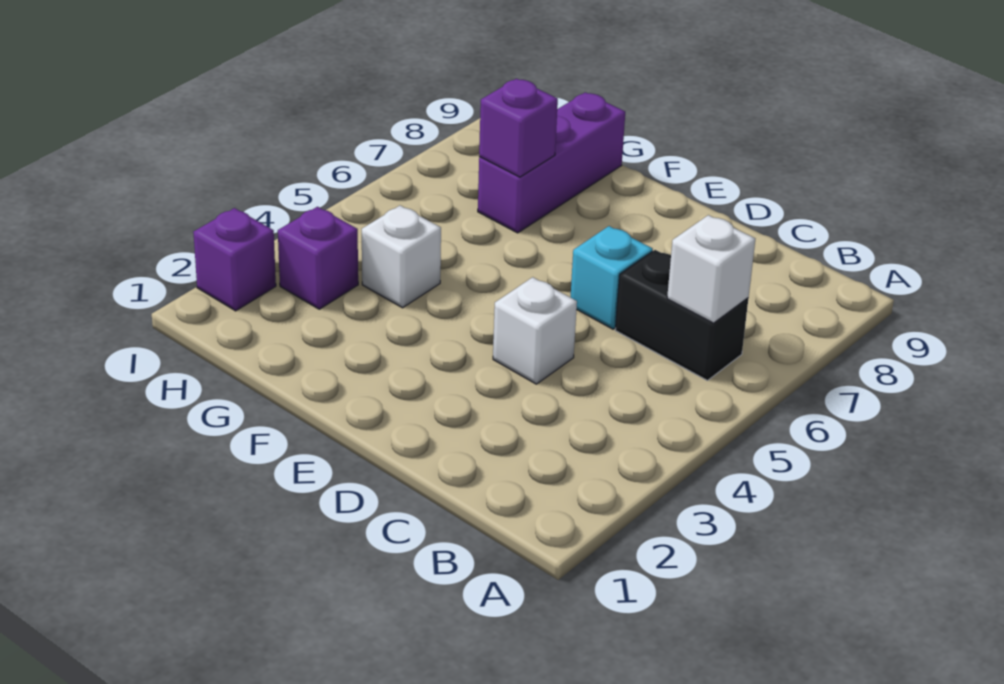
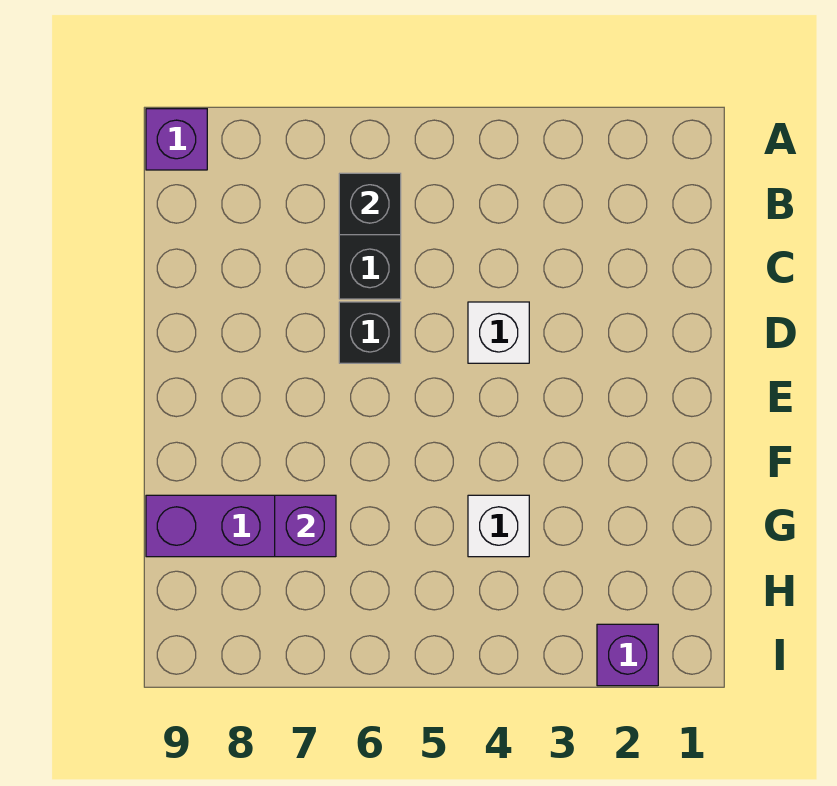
white 1x1 brick [667,215,755,323] -> black 1x1 brick [339,173,401,235]
cyan 1x1 brick [571,226,653,329] -> black 1x1 brick [339,302,401,363]
purple 1x1 brick [278,207,358,309] -> purple 1x1 brick moved to [146,109,207,170]

